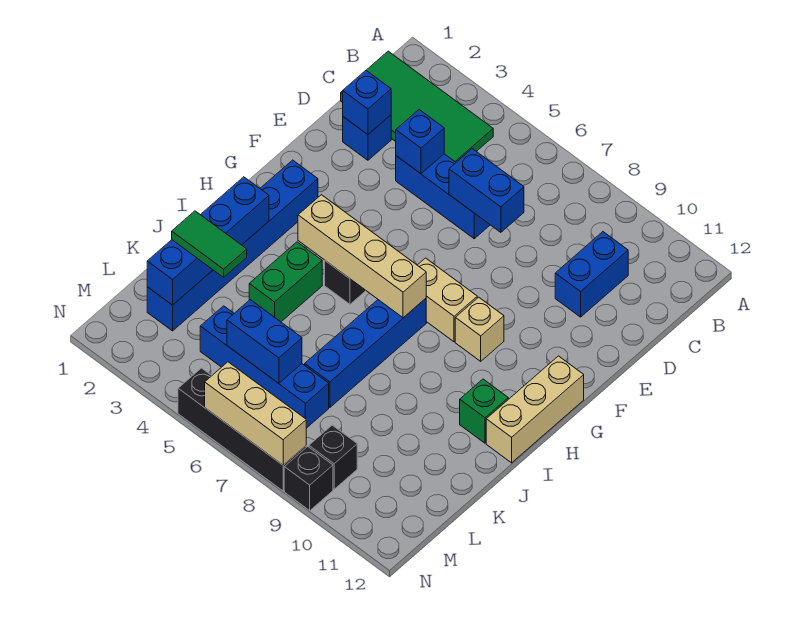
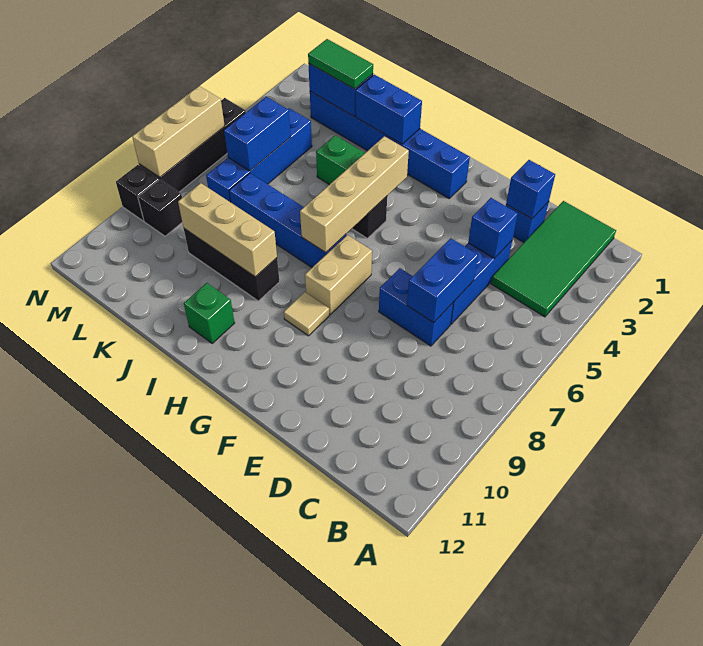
blue 1x2 brick [555,232,628,317] -> blue 1x2 brick moved to [379,268,453,346]
tan 1x1 brick [455,297,504,361] -> tan 1x1 tile [284,292,329,336]
tan 1x3 brick [486,356,584,463] -> tan 1x3 brick moved to [178,183,277,277]
none -> black 1x3 brick [184,229,279,301]
green 1x2 tile [172,211,247,277] -> green 1x2 tile turned to [308,39,373,89]

